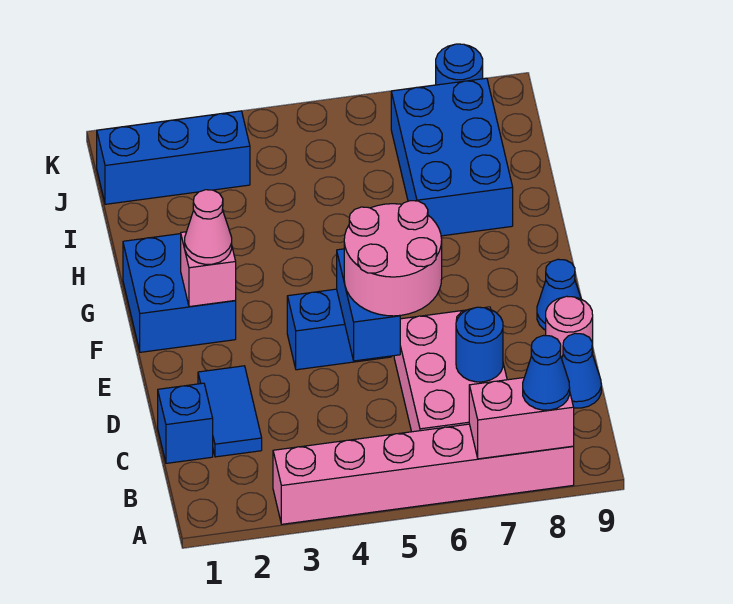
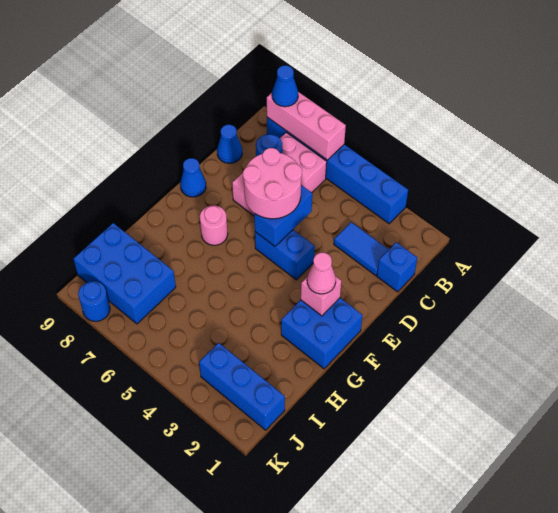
pink 1x6 brick [273,424,574,524] -> blue 1x6 brick [267,117,408,224]
pink 1x2 brick [469,378,574,459] -> pink 1x3 brick [267,92,346,160]
blue 1x2 tile [198,366,262,457] -> blue 1x2 tile turned to [334,222,389,275]
pink 1x1 round brick [546,296,593,358] -> pink 1x1 round brick moved to [200,205,228,245]
blue 2x3 brick [391,78,513,236] -> blue 2x3 brick turned to [73,223,176,324]

